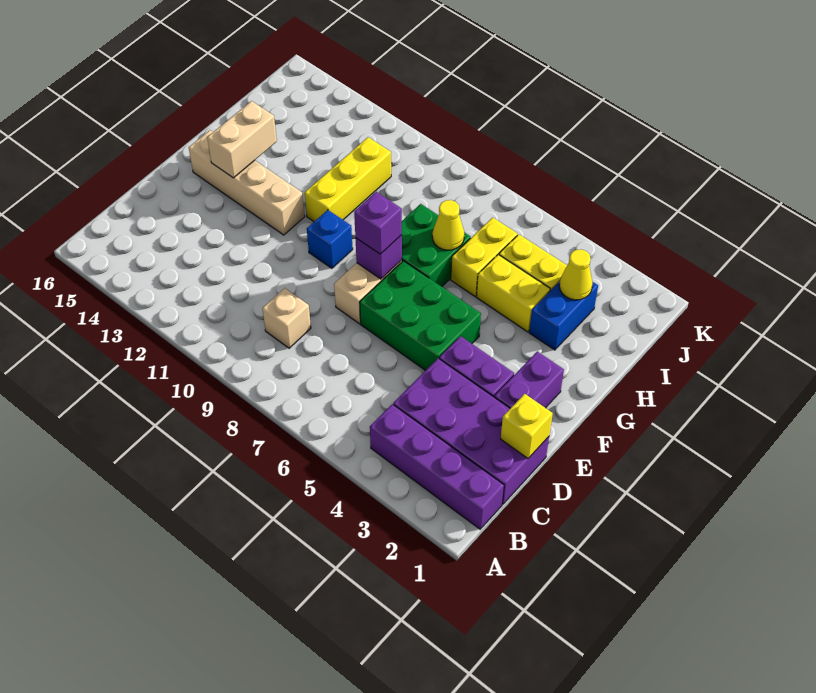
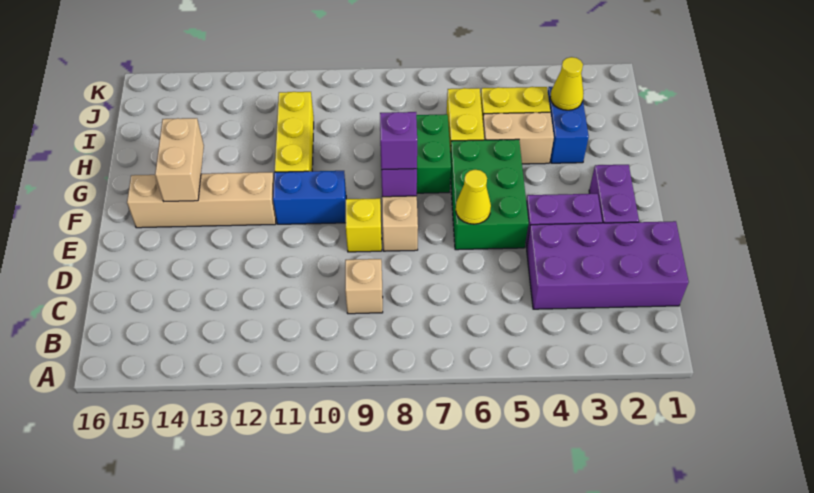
purple 1x4 brick [370,404,504,529] -> none
yellow 1x1 brick [501,394,553,458] -> yellow 1x1 brick moved to [346,198,382,252]
green 2x3 brick [360,261,481,371] -> green 2x3 brick turned to [450,139,529,250]
blue 1x1 brick [307,210,353,268] -> blue 1x2 brick [273,171,346,224]
yellow 1x2 brick [477,255,550,332] -> tan 1x2 brick [483,112,554,164]
yellow 1x1 cone [432,200,464,250] -> yellow 1x1 cone moved to [456,170,491,224]

